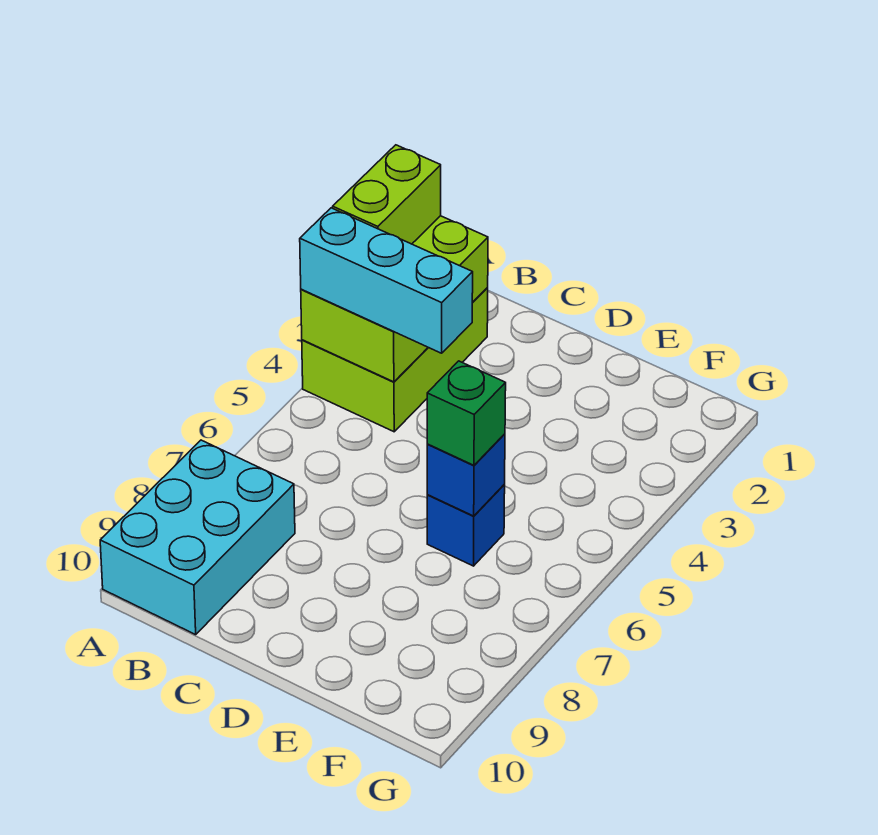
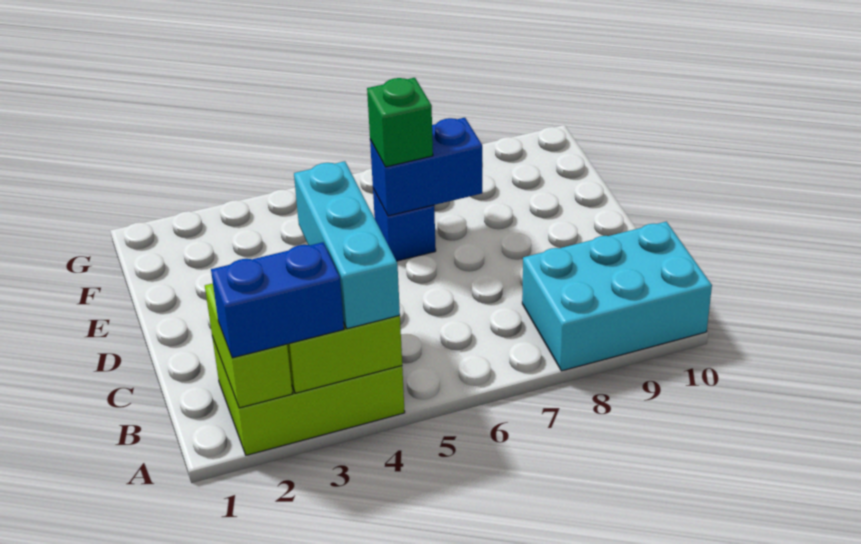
lime 1x2 brick [333,145,441,244] -> blue 1x2 brick [211,242,344,358]
blue 1x1 brick [427,434,505,516] -> blue 1x2 brick [370,118,482,216]

